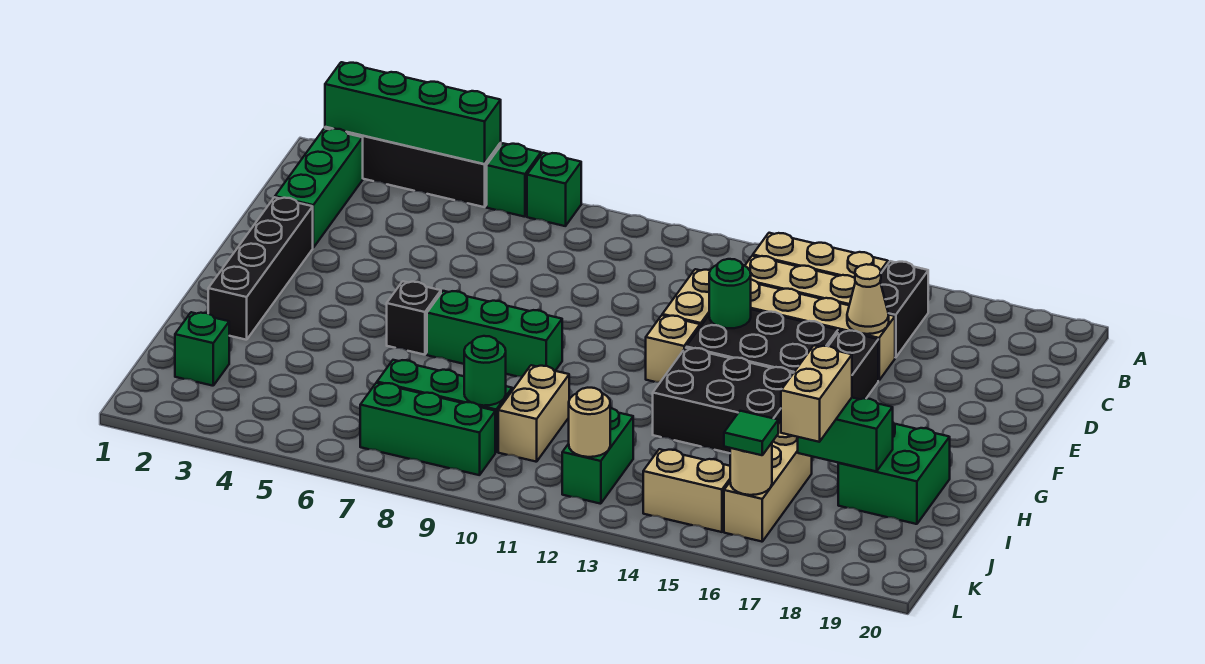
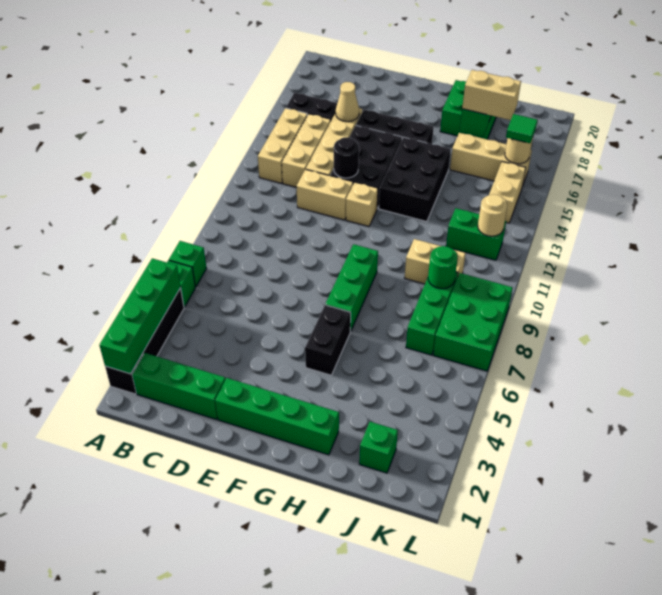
black 1x4 brick [208,197,313,340] -> green 1x4 brick [215,378,339,455]
green 1x1 round brick [709,259,751,328] -> black 1x1 round brick [334,137,359,178]
black 1x1 brick [387,281,441,355] -> black 1x2 brick [305,305,351,375]
green 1x3 brick [360,383,495,475] -> green 2x3 brick [433,273,512,371]

